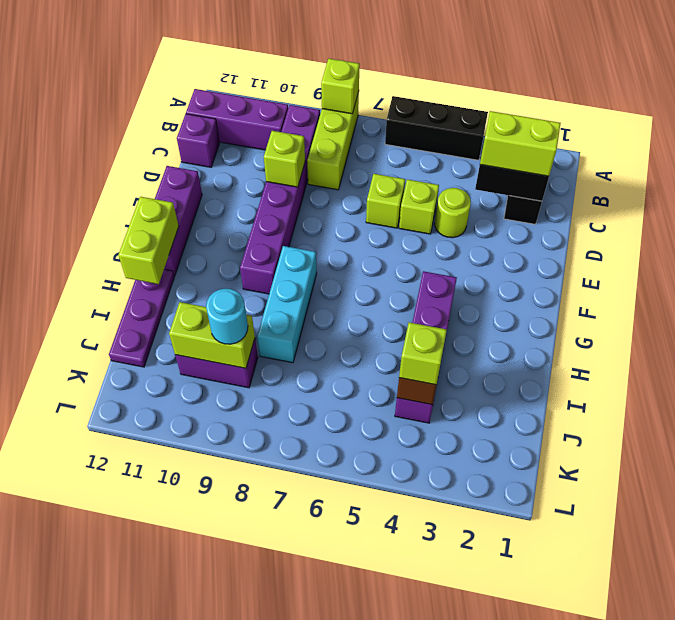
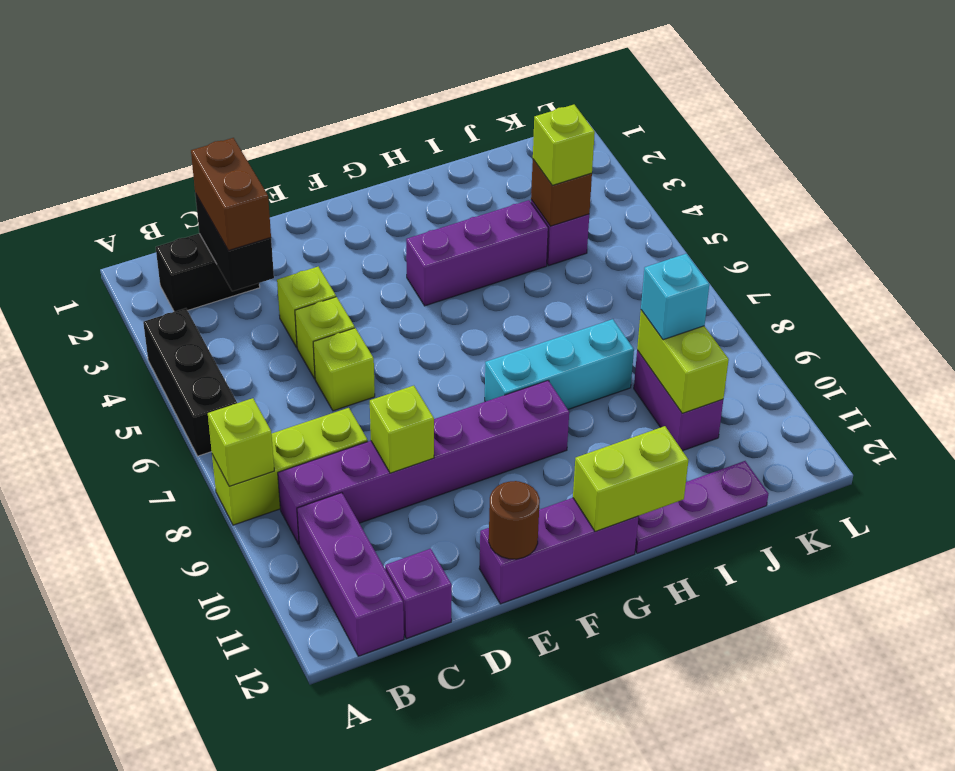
lime 1x2 brick [480,111,561,176] -> brown 1x2 brick [191,138,271,251]
lime 1x1 round brick [435,188,471,238] -> lime 1x1 brick [277,267,336,347]
none -> brown 1x1 round brick [489,481,540,559]
cyan 1x1 round brick [206,289,248,344] -> cyan 1x1 brick [641,254,709,340]

